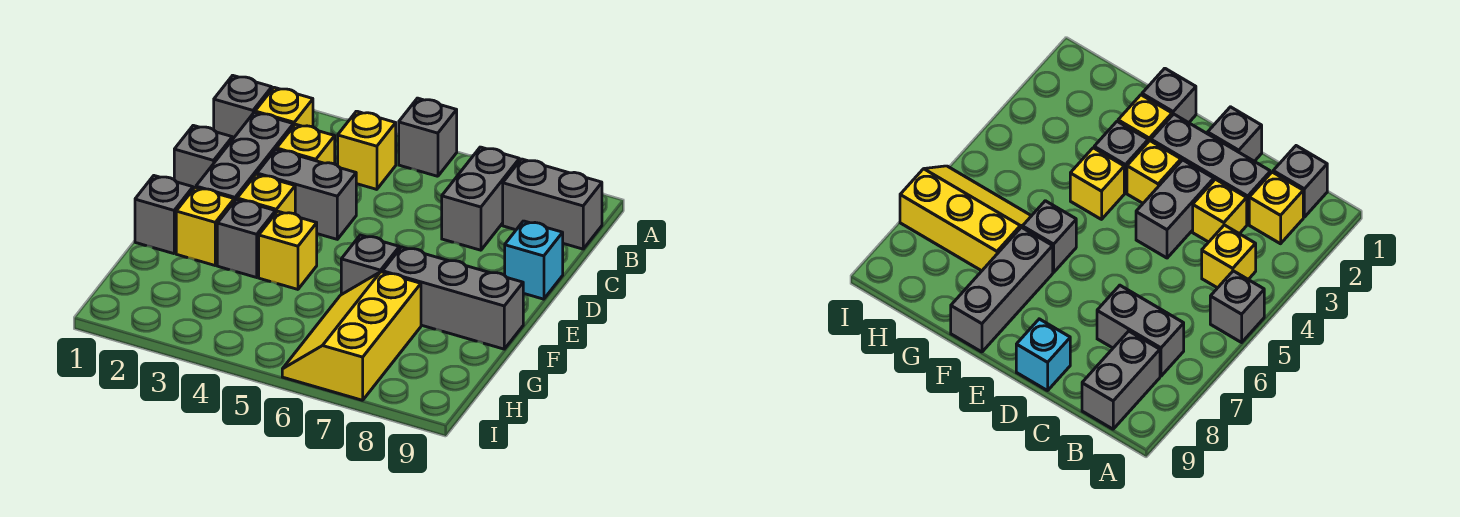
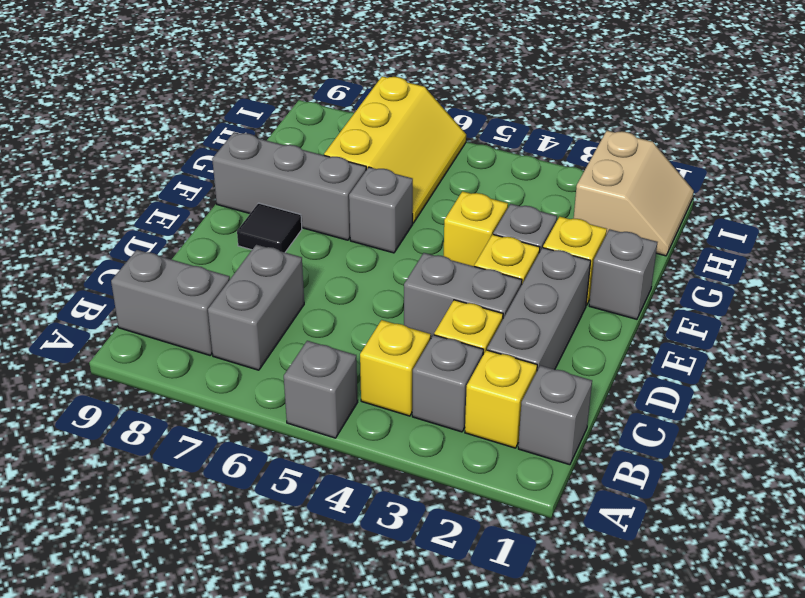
grey 1x1 brick [174,125,232,189] -> grey 1x1 brick moved to [412,335,484,432]
cyan 1x1 brick [505,221,563,299] -> none
none -> black 1x1 tile [237,203,302,252]
none -> tan 2x2 slope [574,131,694,256]

